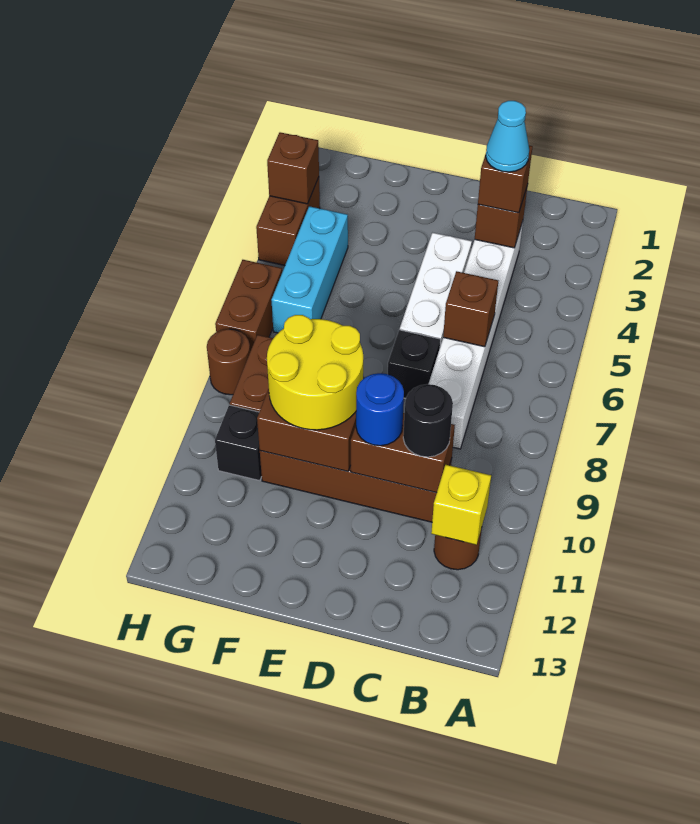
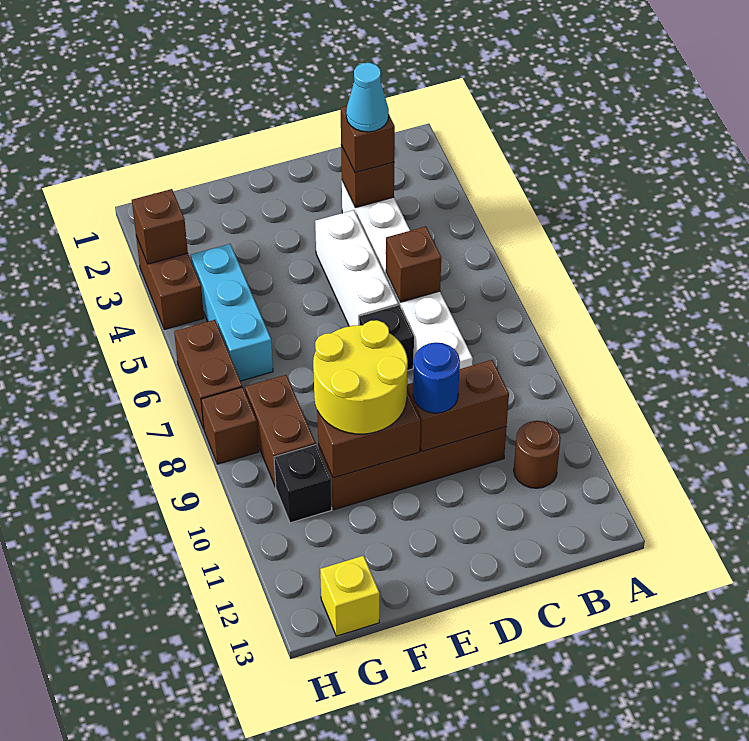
yellow 1x1 brick [431,465,491,545] -> yellow 1x1 brick moved to [320,556,380,636]
black 1x1 round brick [403,384,453,457] -> none
brown 1x1 round brick [207,329,250,395] -> brown 1x1 brick [201,387,259,464]

